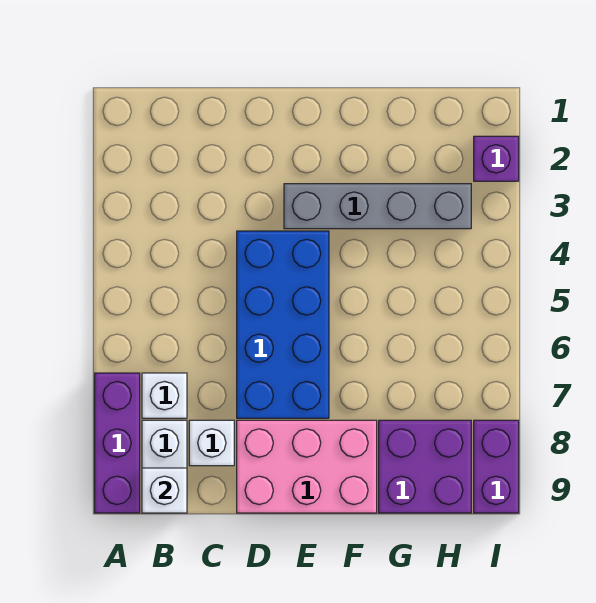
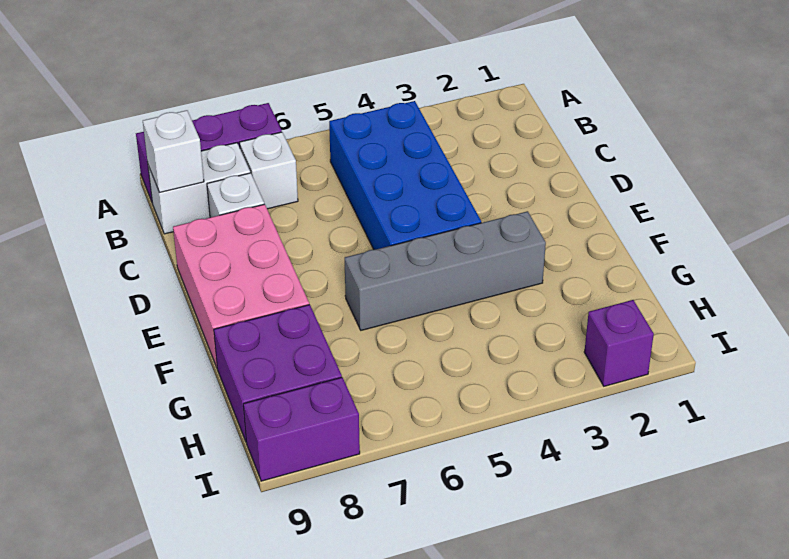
blue 2x4 brick [237,231,329,418] -> blue 2x4 brick turned to [329,101,481,250]
grey 1x4 brick [284,184,471,229] -> grey 1x4 brick turned to [345,211,546,330]

